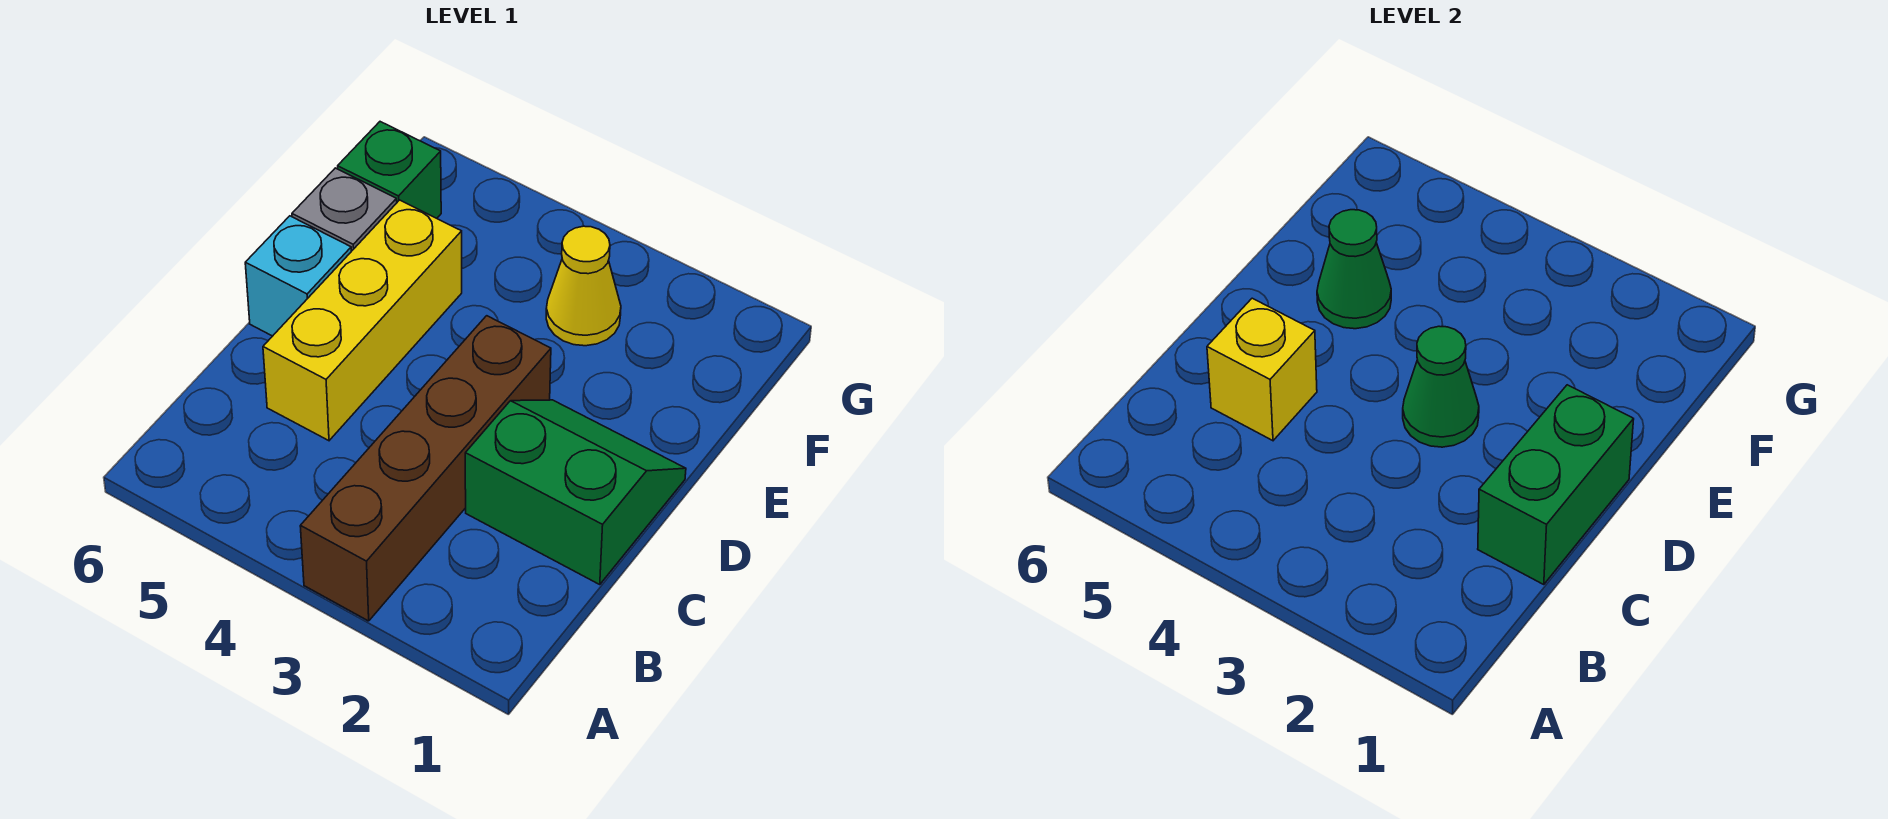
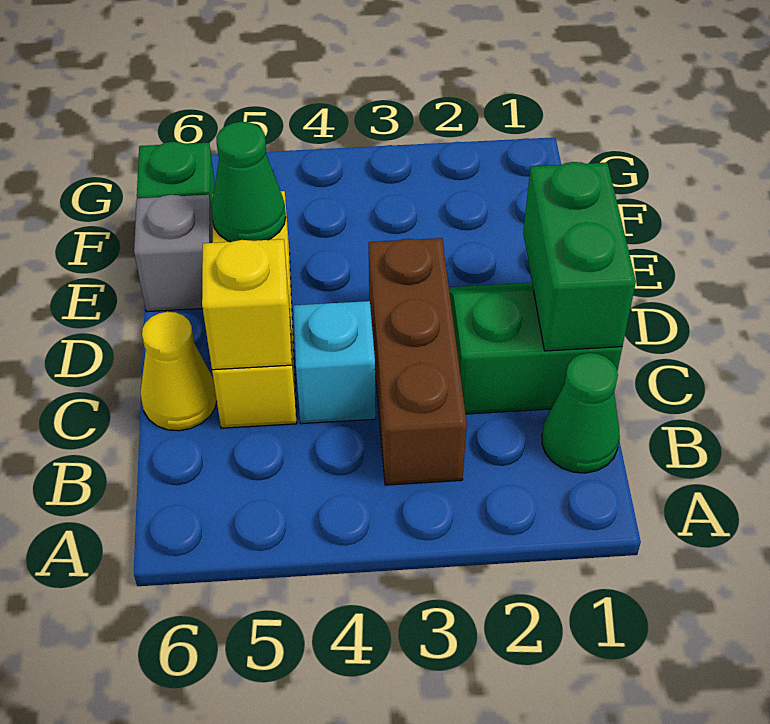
brown 1x4 brick [300,316,551,621] -> brown 1x3 brick [369,238,467,485]
green 1x1 cone [1403,326,1479,447] -> green 1x1 cone moved to [542,353,620,473]
cyan 1x1 brick [245,216,351,336] -> cyan 1x1 brick moved to [293,301,376,424]
yellow 1x1 cone [546,226,621,346] -> yellow 1x1 cone moved to [140,312,217,431]

